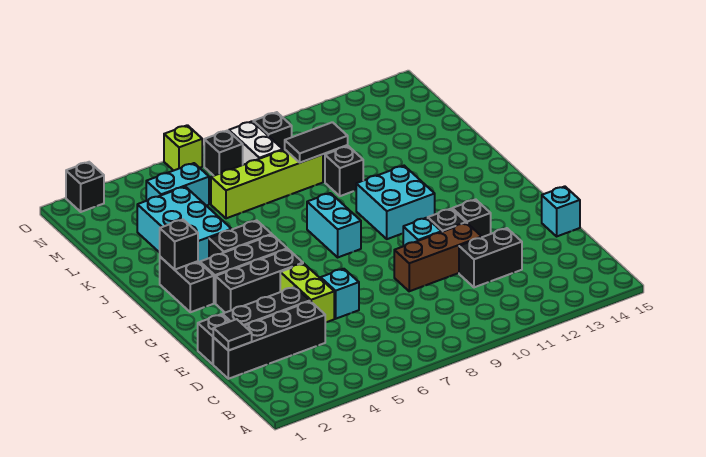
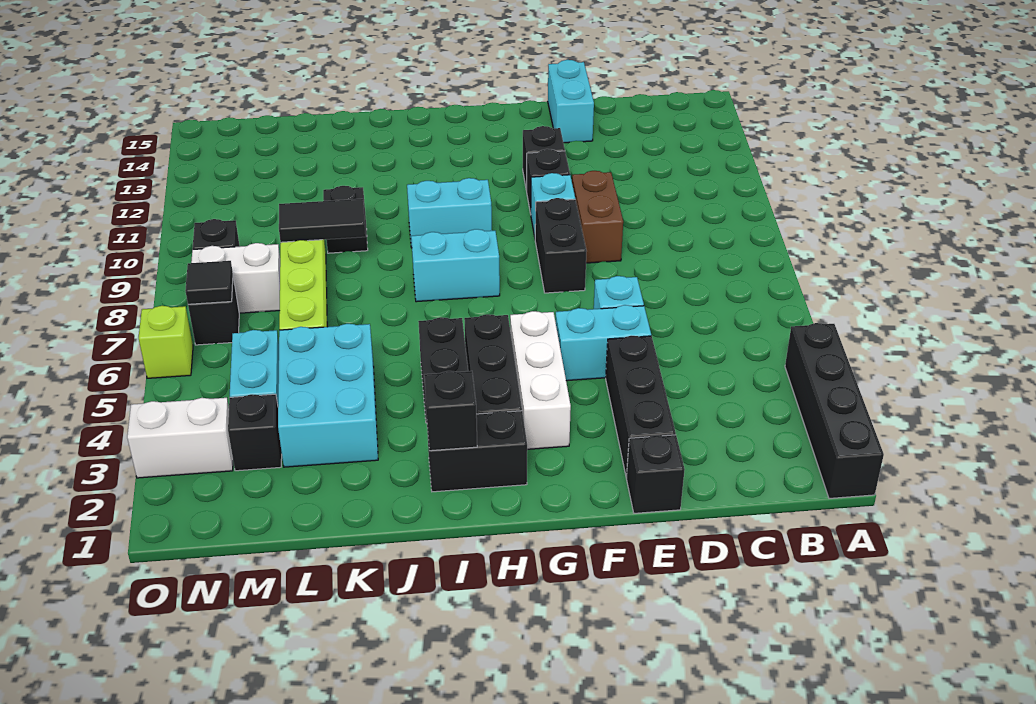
black 1x4 brick [213,301,325,379] -> black 1x4 brick moved to [785,323,884,498]
black 1x1 tile [213,319,252,351] -> black 1x1 tile moved to [185,261,233,304]
black 1x2 brick [459,228,522,287] -> black 1x2 brick moved to [535,198,587,293]
lime 1x2 brick [280,263,334,323] -> cyan 1x2 brick [556,305,651,381]
brown 1x3 brick [394,223,482,291] -> brown 1x2 brick [572,171,623,263]
cyan 1x1 brick [542,186,580,236] -> cyan 1x2 brick [548,60,594,143]
black 1x3 brick [216,249,303,313] -> white 1x3 brick [510,311,571,449]
cyan 2x2 brick [356,166,435,239] -> cyan 1x2 brick [407,178,492,248]
cyan 2x3 brick [137,187,232,263] -> cyan 2x3 brick turned to [278,324,378,467]
black 1x2 tile [285,122,348,163] -> black 1x2 tile turned to [279,199,366,242]
none -> white 1x2 brick [127,398,233,478]
black 1x1 brick [66,162,104,212] -> black 1x1 brick moved to [228,394,282,471]

